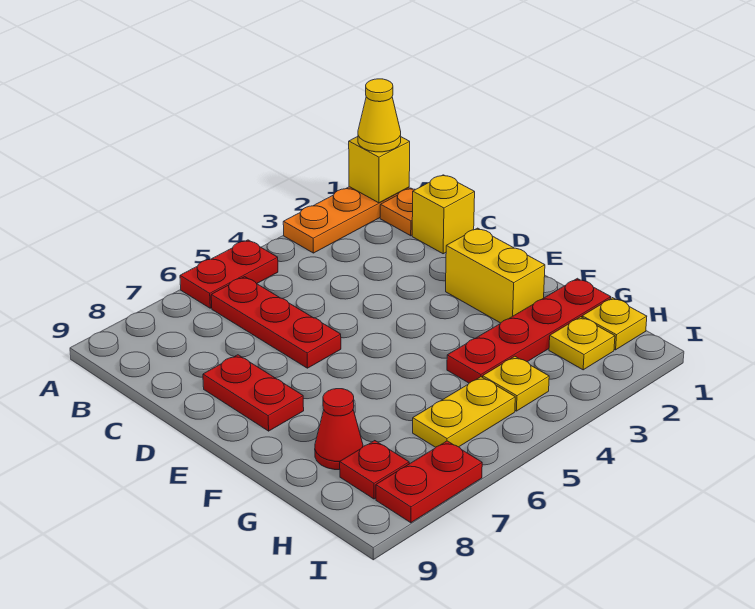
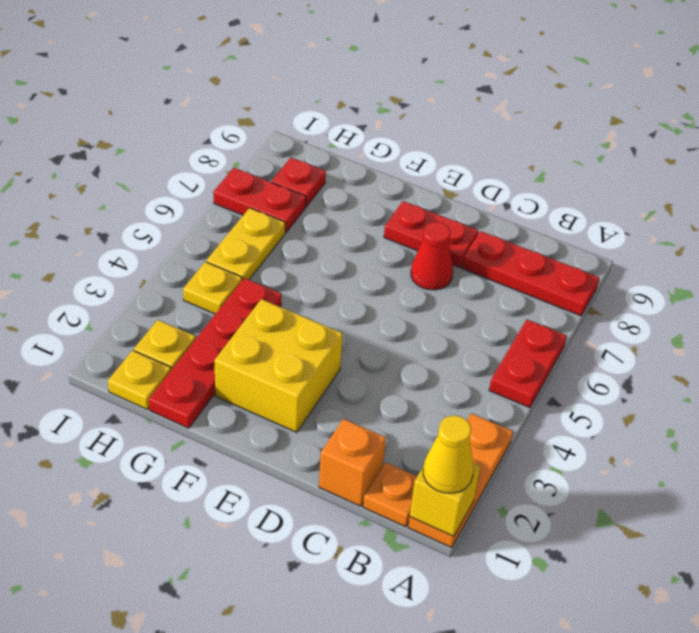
red 1x3 plate [211,277,341,368] -> red 1x3 plate moved to [462,231,599,316]
yellow 1x1 brick [412,175,475,254] -> orange 1x1 brick [319,419,386,506]
yellow 1x2 brick [446,228,545,323] -> yellow 2x2 brick [214,299,343,432]
red 1x1 cone [315,389,363,470] -> red 1x1 cone moved to [411,222,453,290]
red 1x2 plate [376,441,482,523] -> red 1x2 plate turned to [213,168,306,232]

